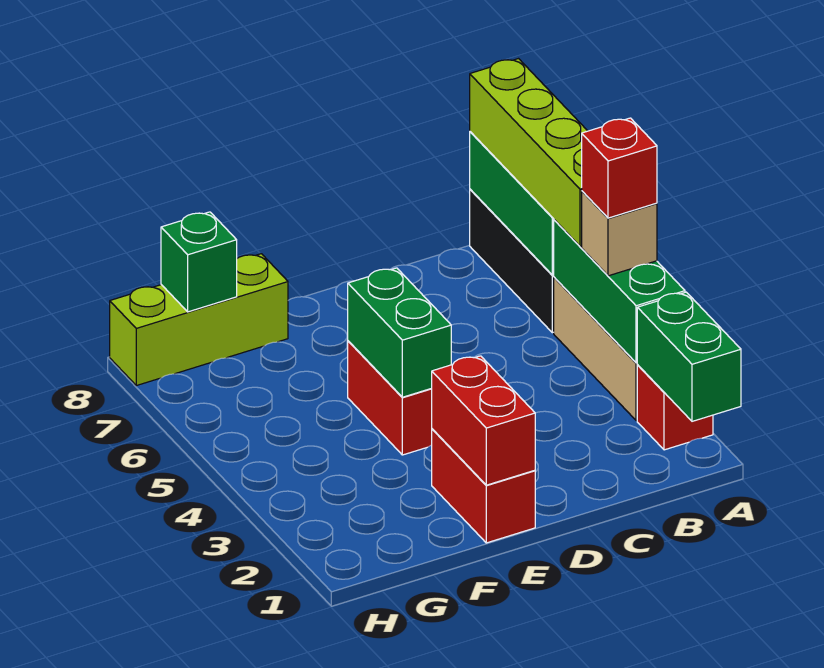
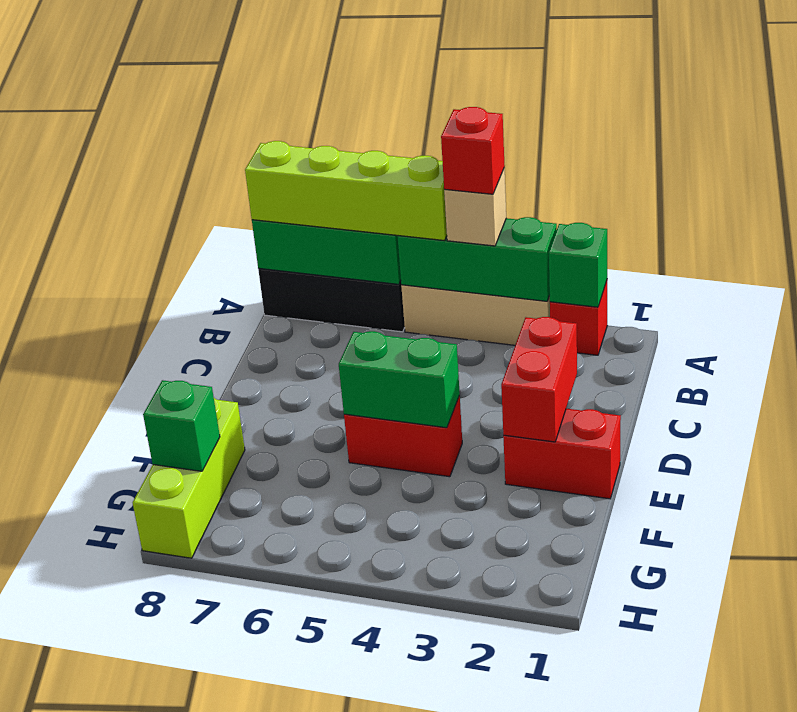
green 1x2 brick [637,292,741,421] -> green 1x1 brick [549,223,607,307]
red 1x2 brick [432,356,535,485] -> red 1x2 brick turned to [501,317,577,442]

